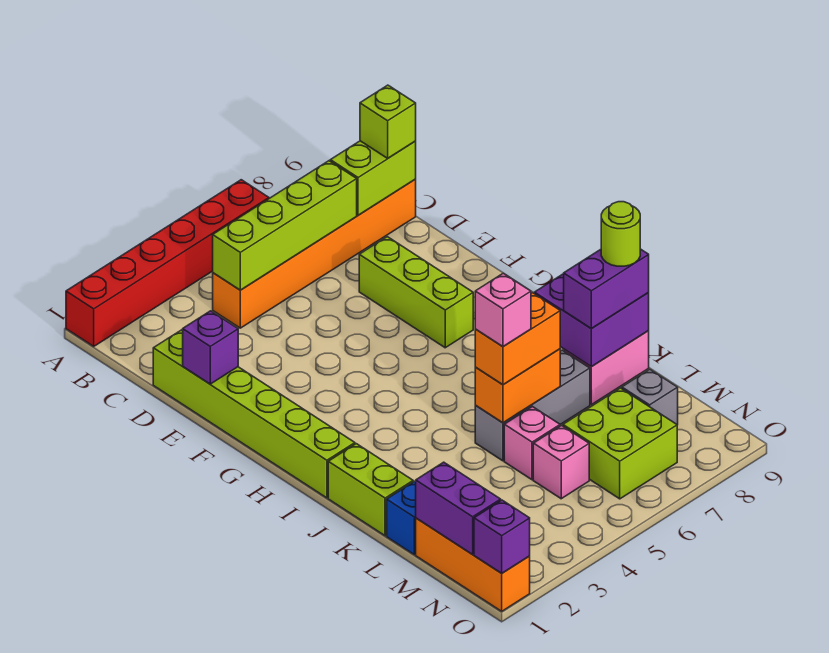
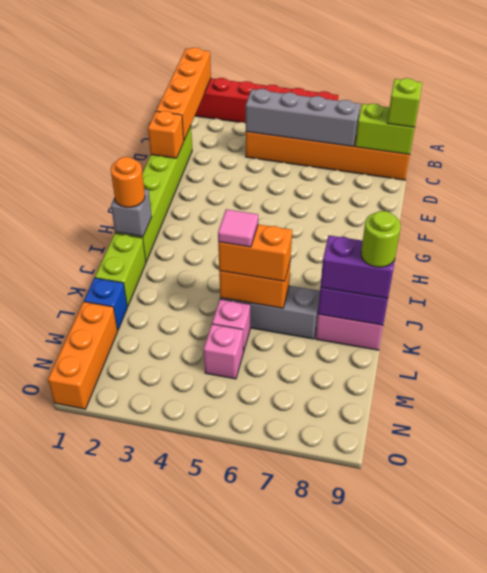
none -> orange 1x4 brick [156,48,211,140]
lime 1x4 brick [213,161,357,290] -> grey 1x4 brick [246,89,360,147]
purple 1x1 brick [183,311,238,384] -> orange 1x1 brick [148,111,184,158]
lime 1x3 brick [359,237,473,348] -> none
none -> orange 1x1 round brick [111,157,145,207]
pink 1x1 brick [475,273,531,347] -> pink 1x1 tile [218,209,258,247]
purple 1x2 brick [416,462,501,554] -> none
lime 2x2 brick [563,388,677,499] -> none
grey 1x1 brick [622,369,678,425] -> grey 1x1 brick moved to [111,189,152,237]
purple 1x1 brick [474,500,530,573] -> none

